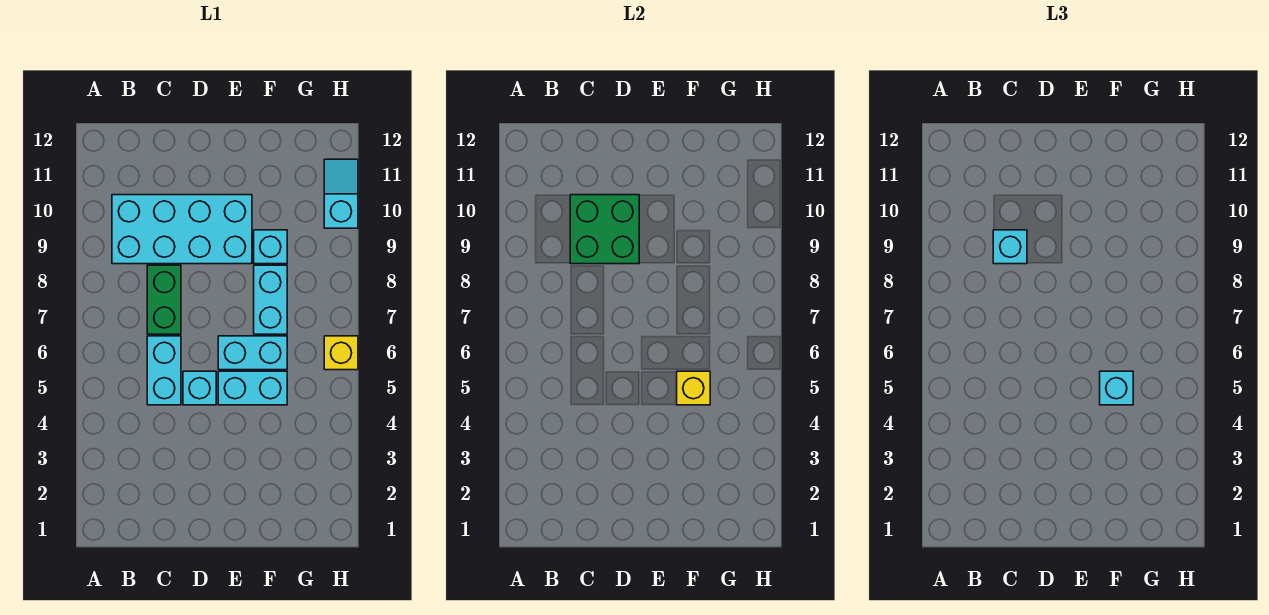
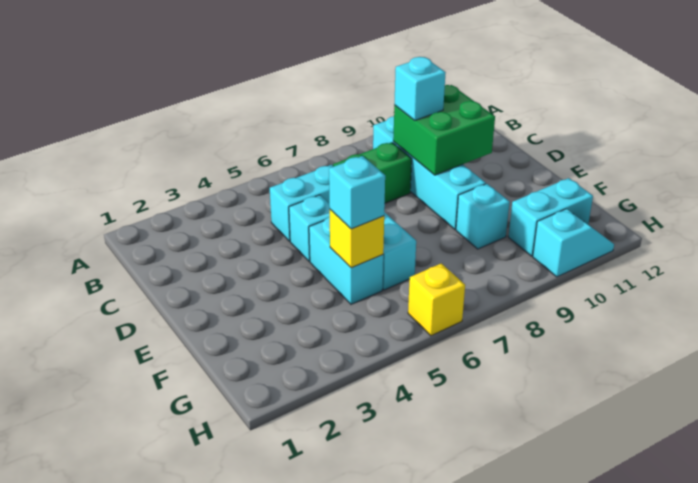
cyan 2x4 brick [112,195,252,264] -> cyan 1x4 brick [373,116,486,229]
cyan 1x2 brick [254,265,287,334] -> cyan 1x2 brick moved to [508,178,593,256]

